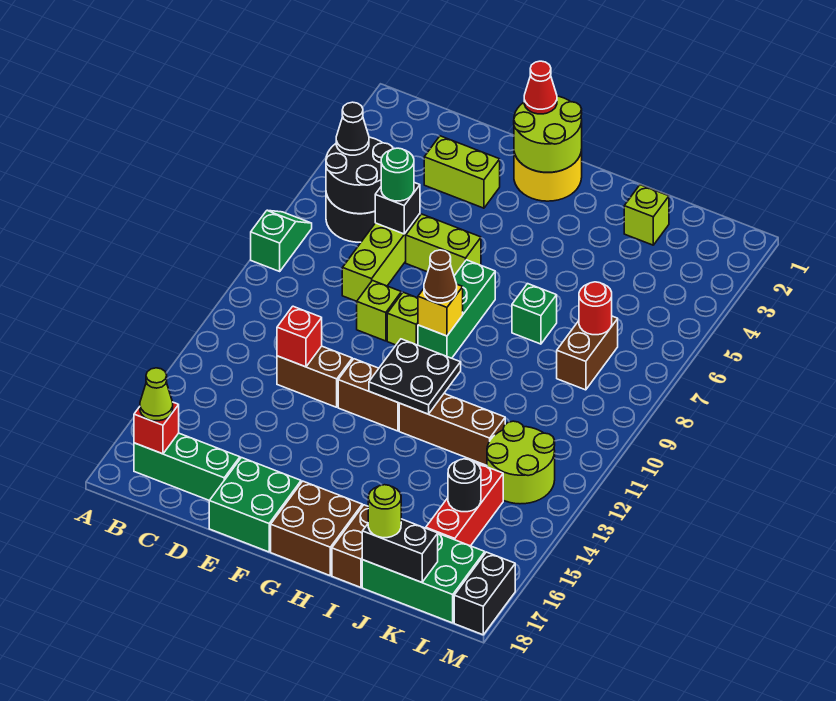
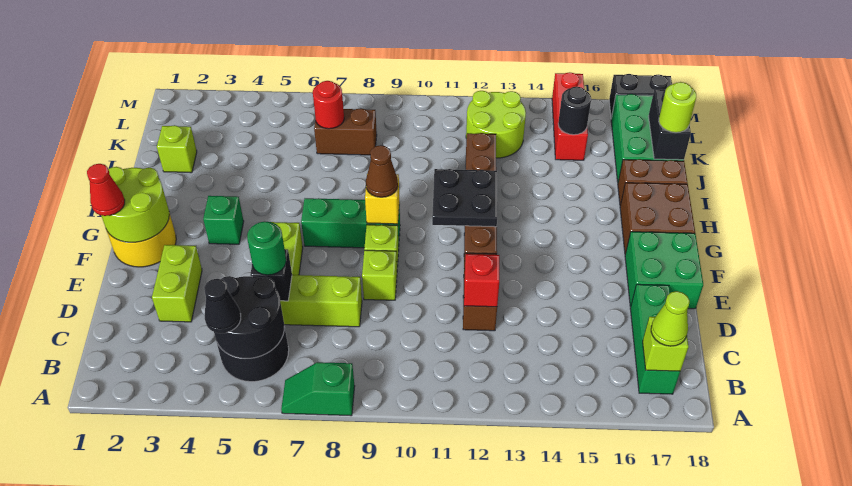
red 1x1 brick [134,402,179,454] -> lime 1x1 brick [643,317,689,371]
green 1x1 brick [512,284,557,344] -> green 1x1 brick moved to [203,196,244,244]
red 1x3 brick [426,463,503,546] -> red 1x3 brick turned to [552,72,588,160]

